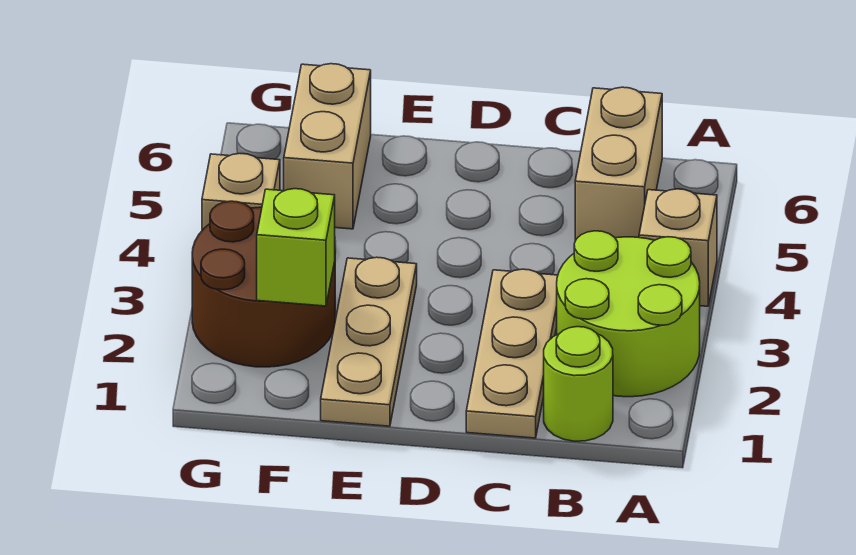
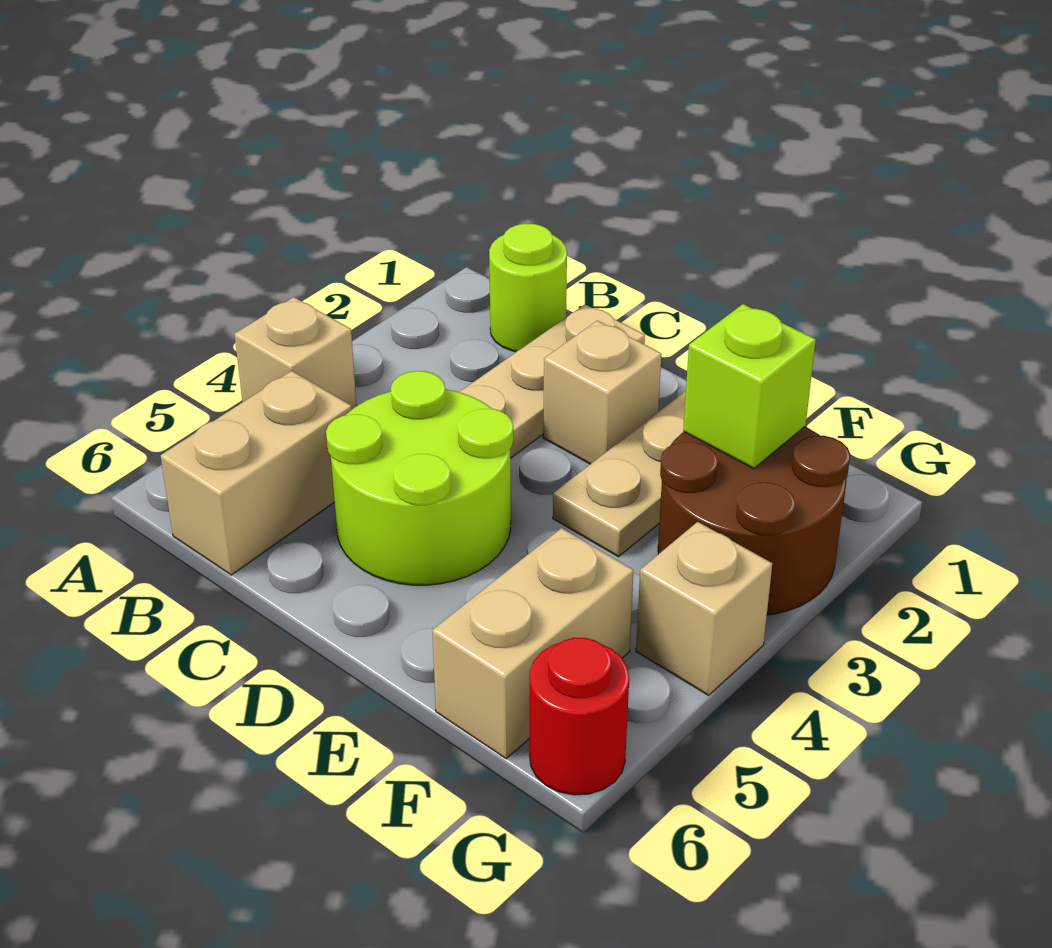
lime 2x2 round brick [557,231,700,397] -> lime 2x2 round brick moved to [326,371,513,585]
none -> tan 1x1 brick [543,321,661,464]
none -> red 1x1 round brick [530,638,629,795]

